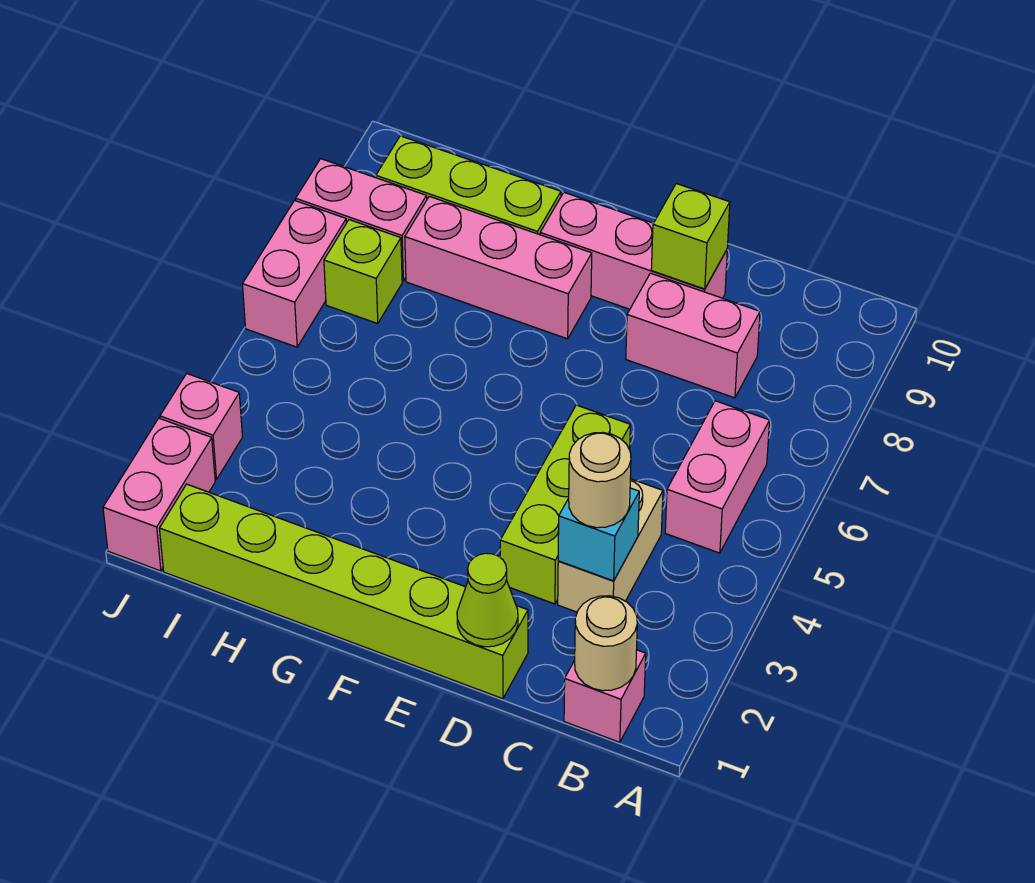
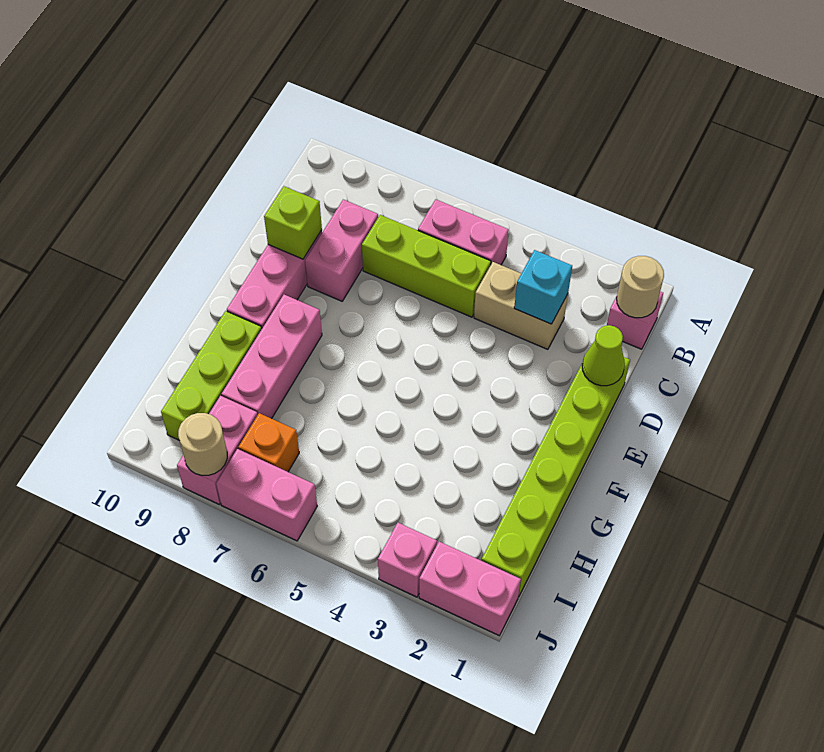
tan 1x1 round brick [569,433,631,528] -> tan 1x1 round brick moved to [178,413,227,475]
lime 1x3 brick [500,405,630,604] -> lime 1x3 brick moved to [362,215,491,317]
lime 1x1 brick [324,220,402,324] -> orange 1x1 brick [238,413,299,472]

